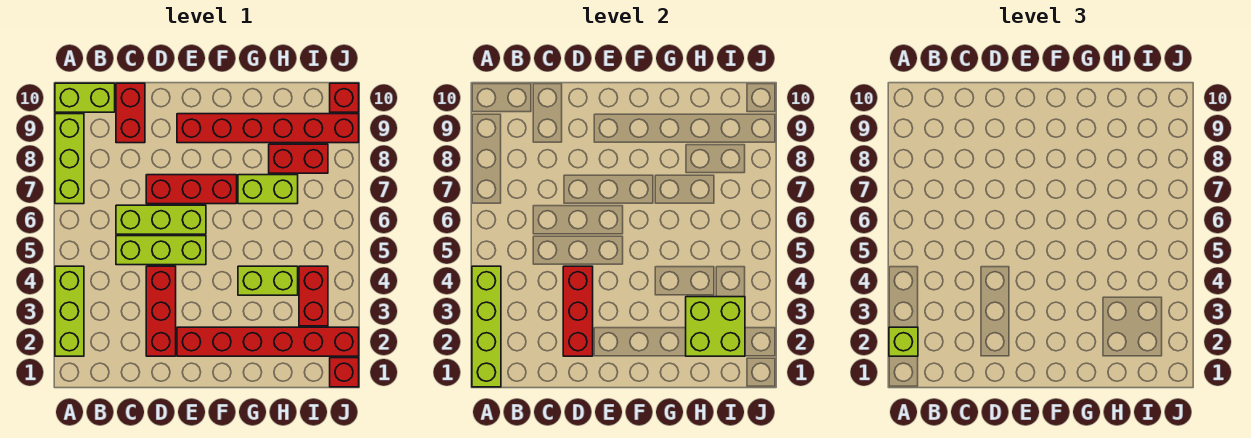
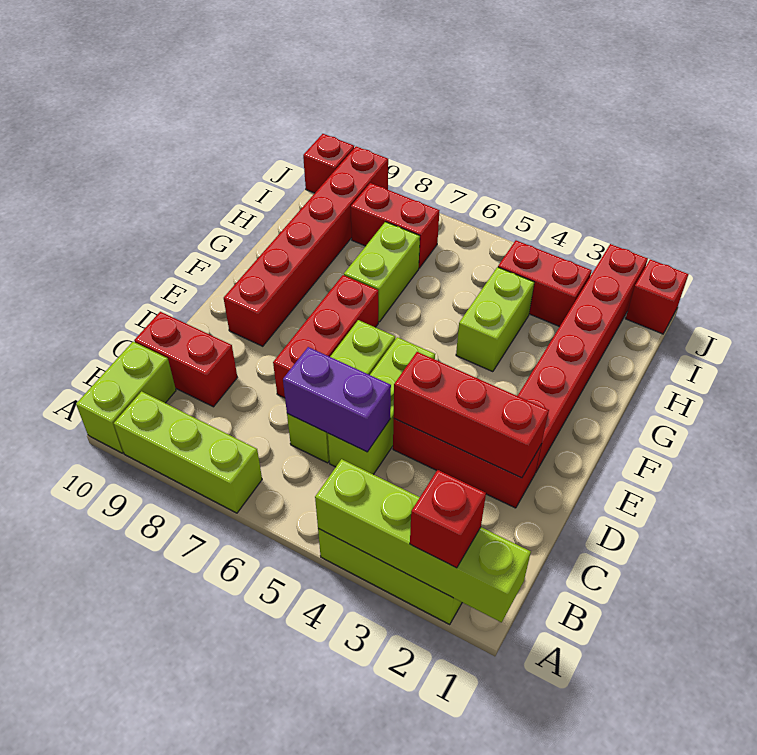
lime 1x1 brick [889,327,918,356] -> red 1x1 brick [410,470,486,568]
none -> purple 1x2 brick [283,347,391,452]
lime 2x2 brick [686,297,745,356] -> none
red 1x2 brick [269,144,328,173] -> red 1x2 brick turned to [351,183,439,268]

